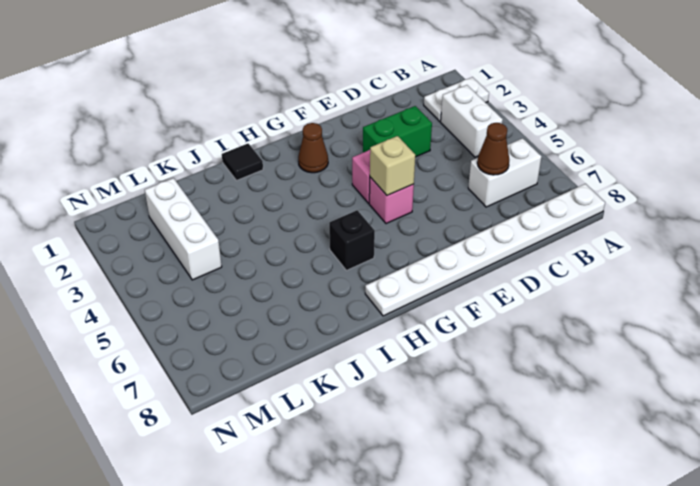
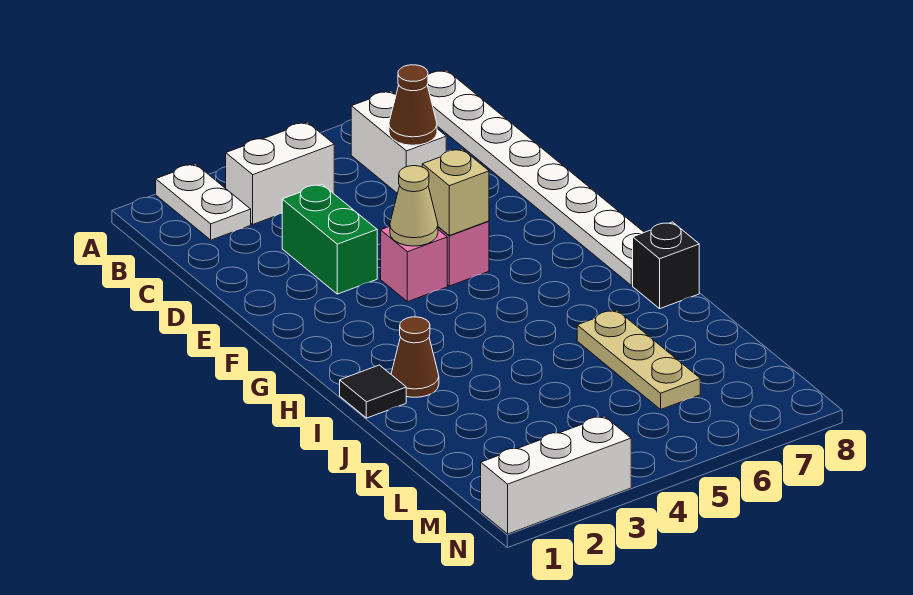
none -> tan 1x1 cone [390,166,438,246]
brown 1x1 cone [298,123,328,173] -> brown 1x1 cone moved to [391,317,439,397]
black 1x1 brick [329,210,375,270] -> black 1x1 brick moved to [633,222,699,309]
none -> tan 1x3 plate [577,310,700,409]
white 1x3 brick [145,178,222,280] -> white 1x3 brick moved to [481,416,631,534]

